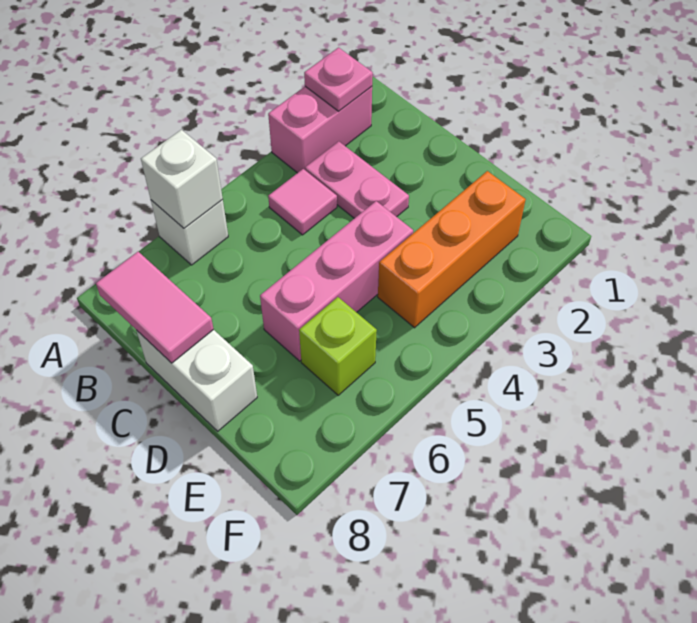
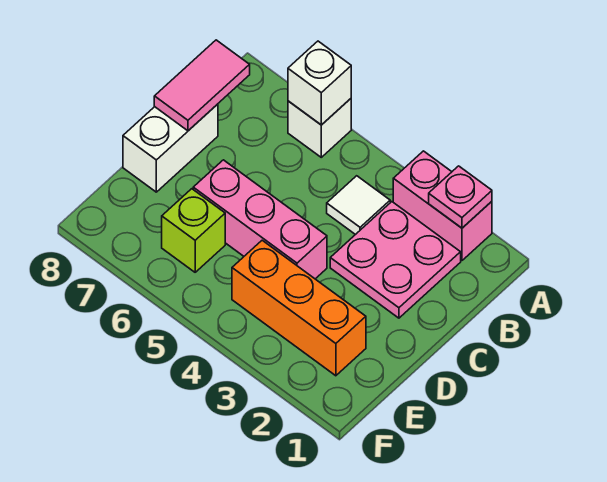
pink 1x2 plate [305,141,409,218] -> pink 2x2 plate [330,202,461,318]
pink 1x1 tile [268,169,337,235] -> white 1x1 tile [327,176,390,235]

